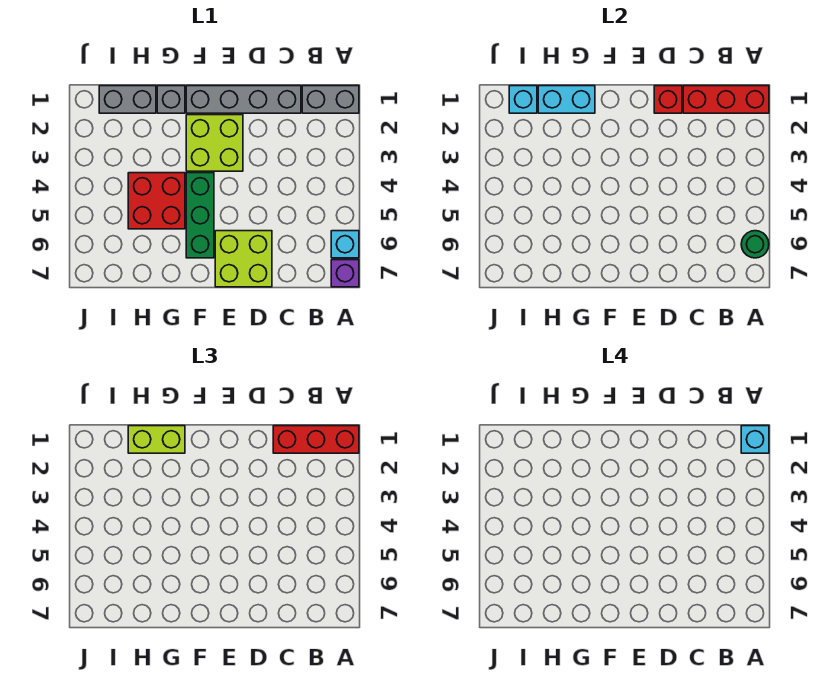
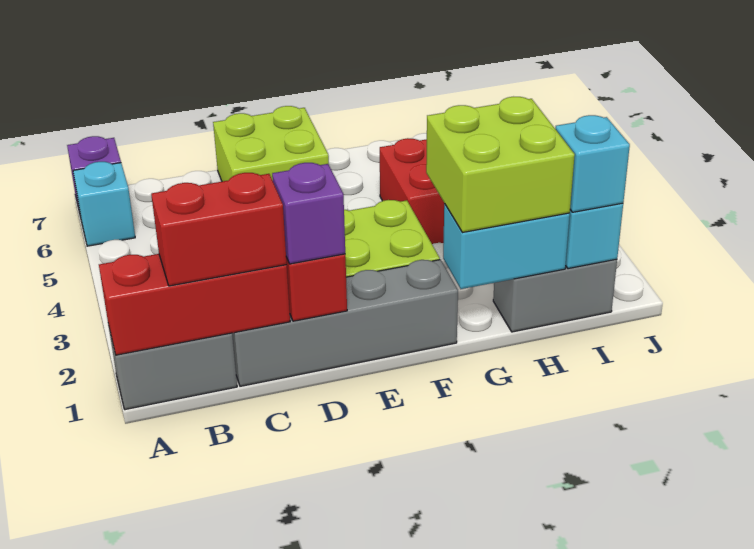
red 1x3 brick [273,426,359,453] -> red 1x2 brick [151,173,287,286]
cyan 1x1 brick [741,426,769,453] -> cyan 1x1 brick moved to [555,115,630,212]
green 1x1 round brick [741,231,769,258] -> none
none -> purple 1x1 brick [272,163,345,264]
green 1x3 brick [186,173,214,258] -> none
grey 1x1 brick [157,86,185,113] -> none
lime 1x2 brick [128,426,185,453] -> lime 2x2 brick [426,97,575,233]

